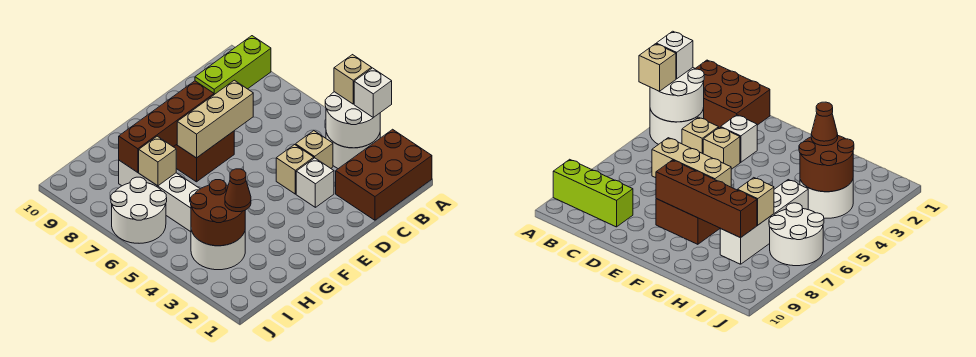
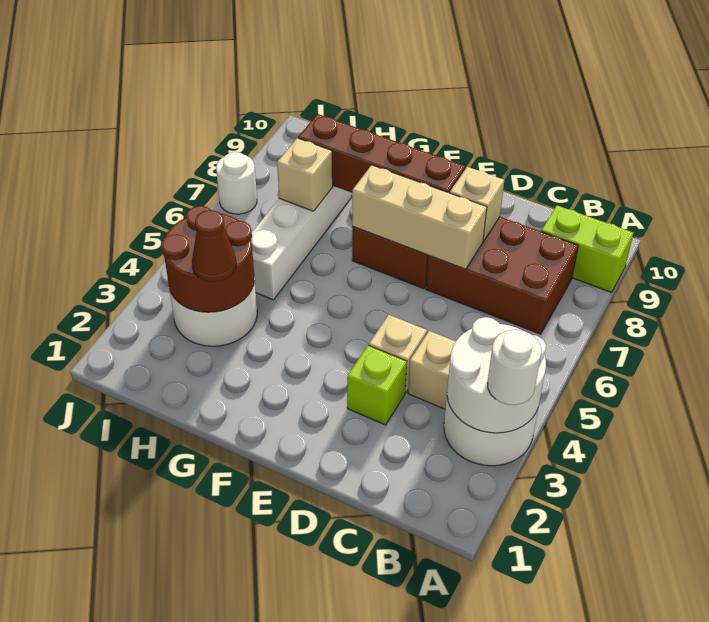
brown 2x3 brick [336,129,432,220] -> brown 2x3 brick moved to [426,217,578,334]
white 1x1 brick [354,68,392,118] -> white 1x1 round brick [488,330,541,405]
tan 1x1 brick [334,55,372,104] -> tan 1x1 brick moved to [450,167,504,241]
lime 1x3 brick [195,36,271,94] -> lime 1x2 brick [541,206,633,292]
white 1x1 brick [296,158,334,207] -> lime 1x1 brick [347,345,407,425]
white 2x2 round brick [111,177,167,243] -> white 1x1 round brick [216,152,257,214]

